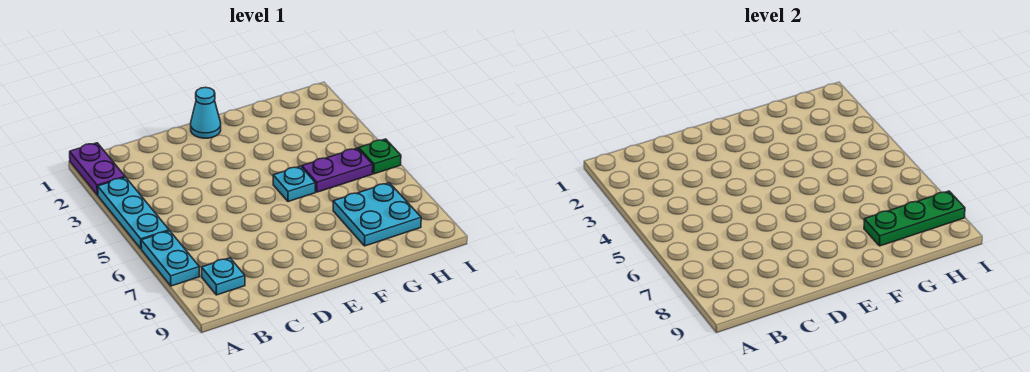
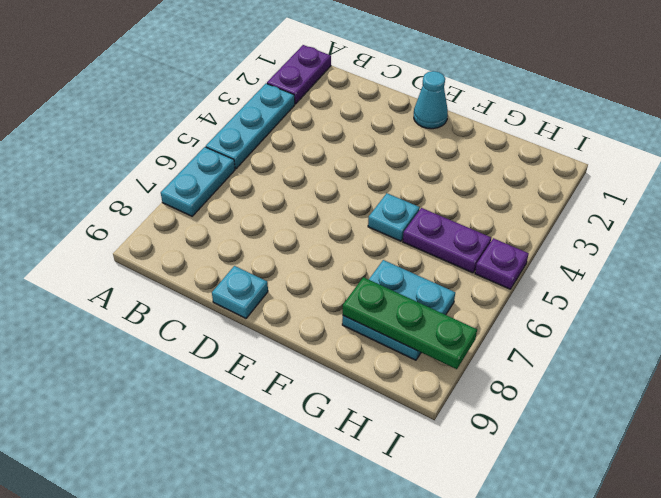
cyan 1x1 plate [202,258,245,295] -> cyan 1x1 plate moved to [212,266,268,318]
green 1x1 plate [359,139,401,174] -> purple 1x1 plate [475,238,529,289]

